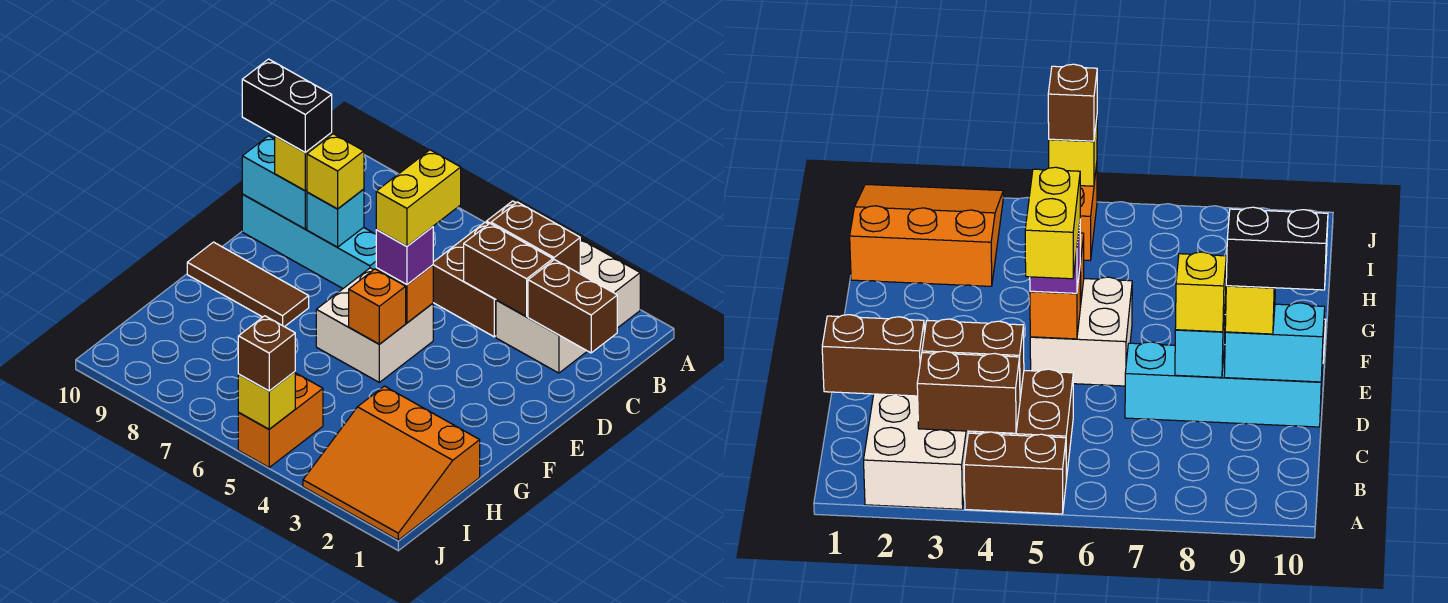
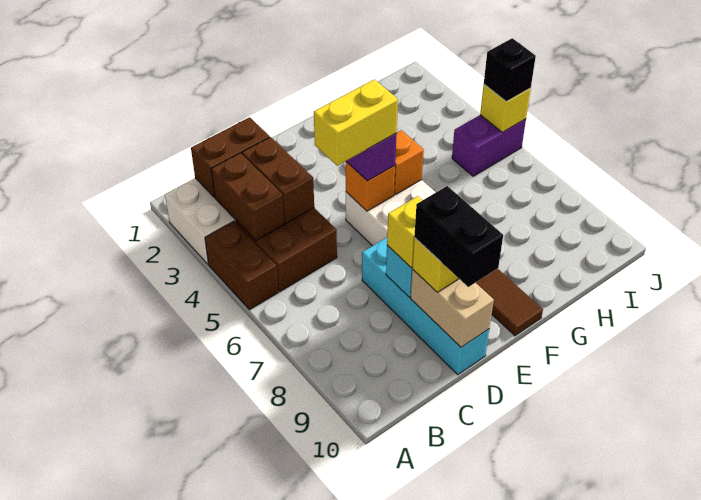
brown 1x2 brick [528,260,617,353] -> brown 1x2 brick turned to [191,117,270,197]
cyan 1x2 brick [242,136,307,229] -> tan 1x2 brick [411,270,494,347]
orange 3x3 slope [303,386,480,540] -> none
orange 1x2 brick [238,373,323,467] -> purple 1x2 brick [452,115,526,176]
brown 1x1 brick [238,316,295,391] -> black 1x1 brick [484,38,536,102]

